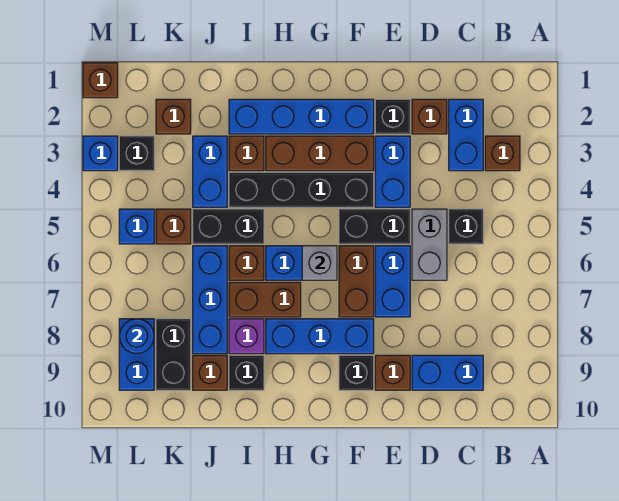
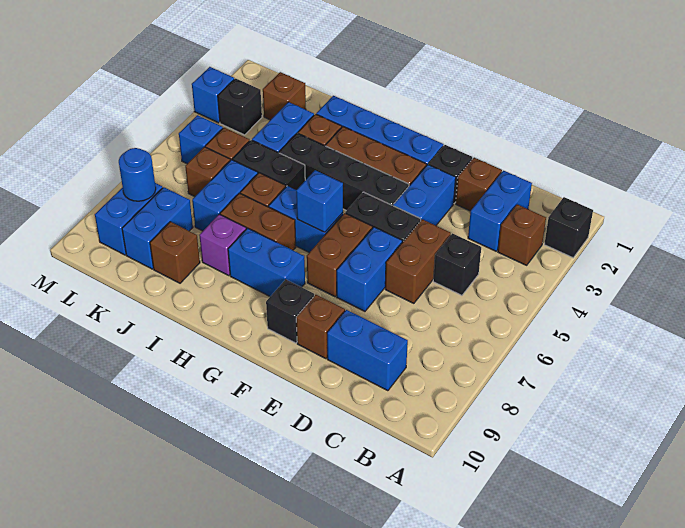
grey 1x2 brick [412,209,447,280] -> brown 1x2 brick [385,219,451,303]
blue 1x3 brick [266,319,374,354] -> blue 1x2 brick [228,228,305,296]
grey 1x1 brick [302,246,337,280] -> blue 1x1 brick [296,170,343,232]
black 1x1 brick [229,355,264,390] -> black 1x1 brick moved to [544,197,593,258]
blue 1x3 brick [193,246,227,354] -> blue 1x2 brick [192,160,258,231]
black 1x2 brick [156,319,191,390] -> blue 1x2 brick [122,187,193,269]
brown 1x1 brick [83,63,118,98] -> brown 1x1 brick moved to [185,147,230,197]

